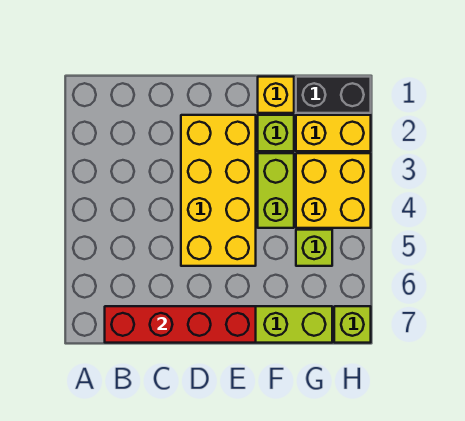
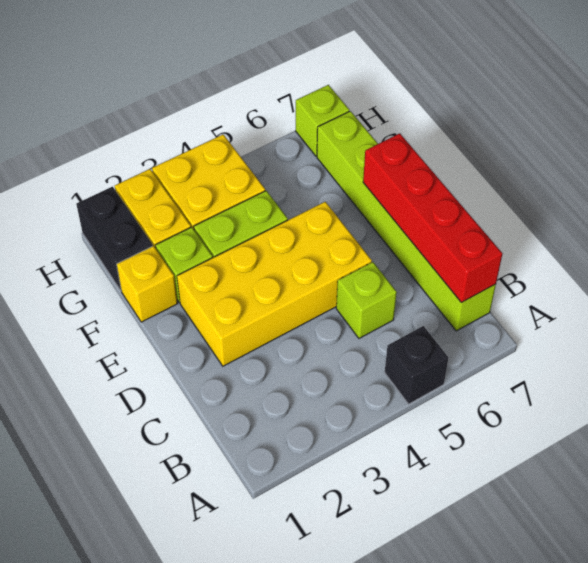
none -> black 1x1 brick [385,326,448,404]
lime 1x1 brick [296,230,332,266] -> lime 1x1 brick moved to [336,262,397,338]

